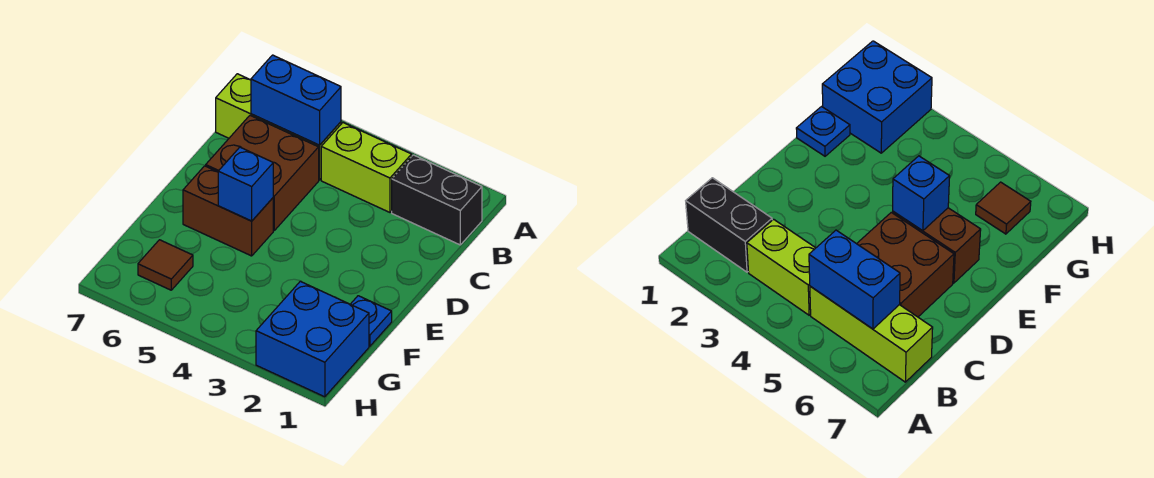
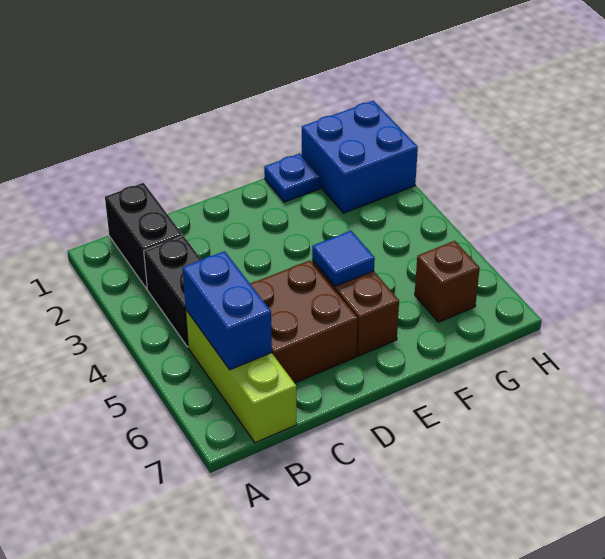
lime 1x2 brick [321,123,412,212] -> black 1x2 brick [144,236,202,347]
blue 1x1 brick [218,147,273,221] -> blue 1x1 tile [312,231,375,286]
brown 1x1 tile [138,240,193,290] -> brown 1x1 brick [415,241,480,322]

